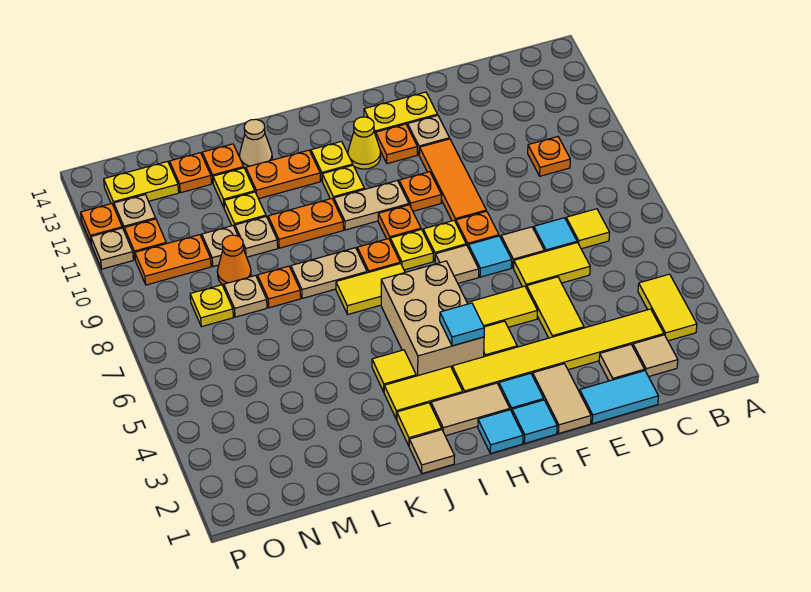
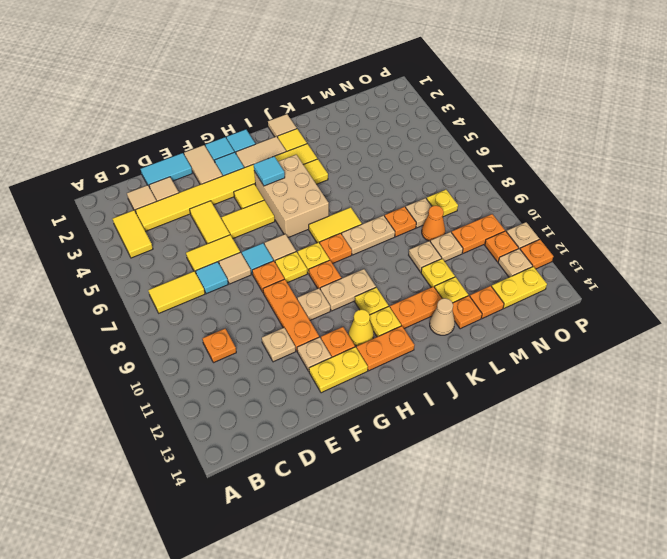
yellow 1x1 tile [566,209,610,249] -> yellow 1x2 tile [148,271,205,313]
none -> tan 1x1 plate [262,328,296,362]
orange 1x3 tile [419,139,486,222] -> orange 1x3 plate [263,279,319,351]
orange 1x1 plate [399,172,442,211] -> tan 1x1 plate [297,288,330,320]
orange 1x2 plate [268,199,344,248] -> orange 1x2 plate moved to [357,326,414,371]

